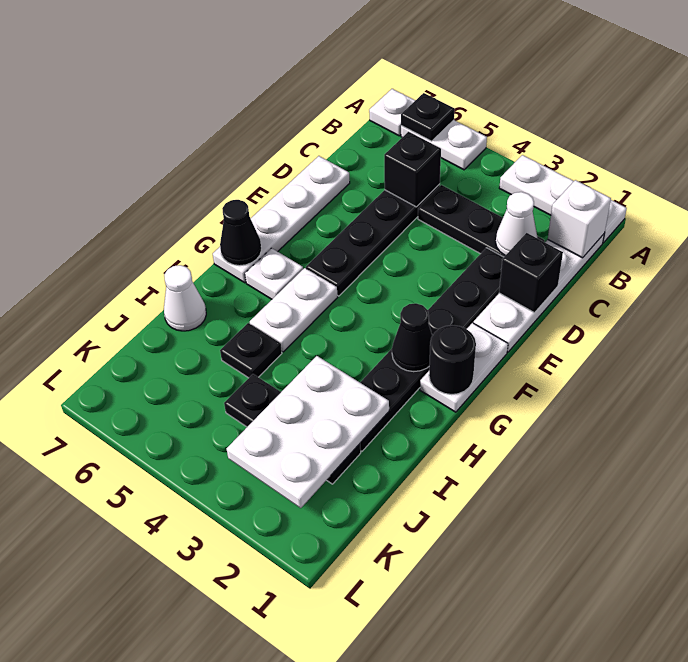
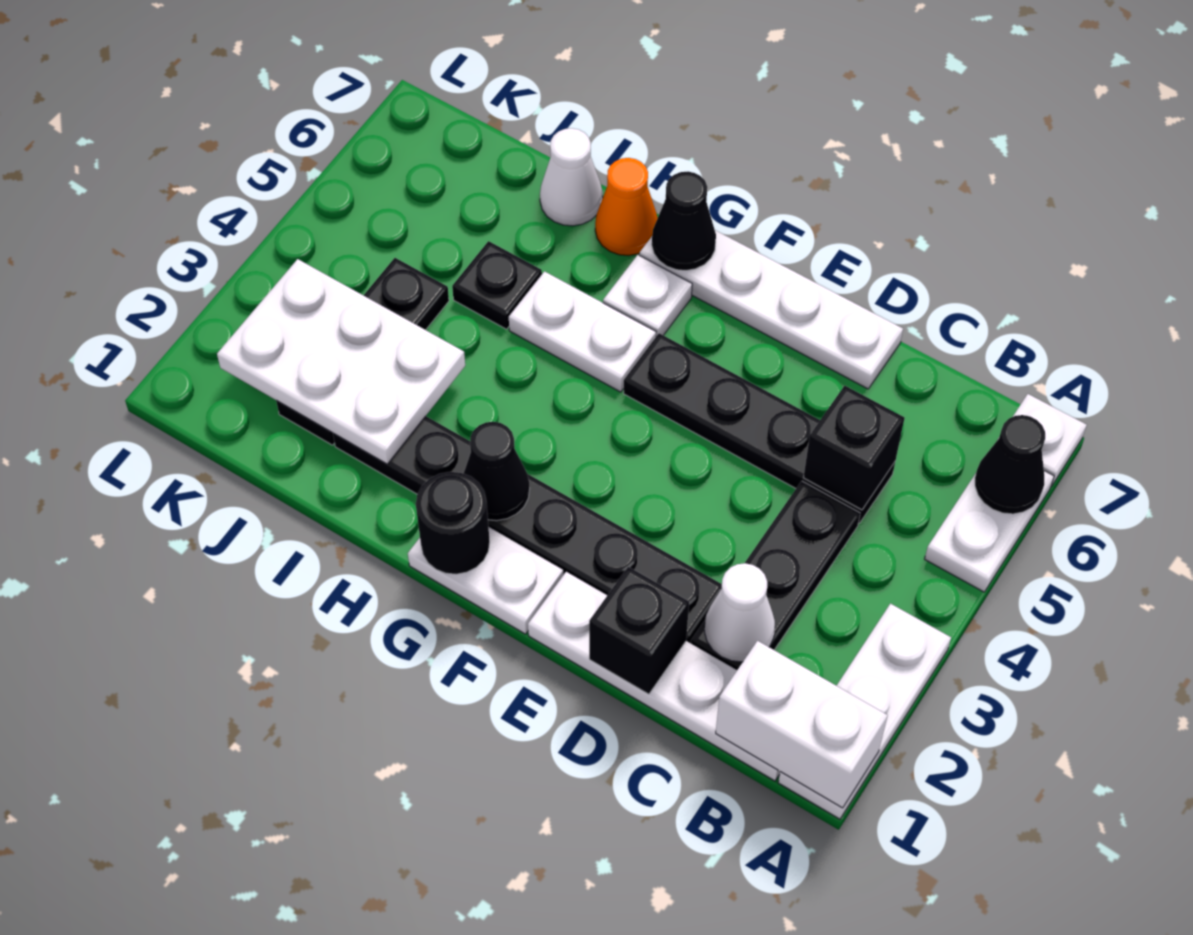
black 1x1 plate [401,93,455,141] -> black 1x1 cone [975,415,1045,514]
white 1x1 brick [548,180,611,258] -> white 1x2 brick [716,641,888,808]
none -> orange 1x1 cone [595,158,658,256]

